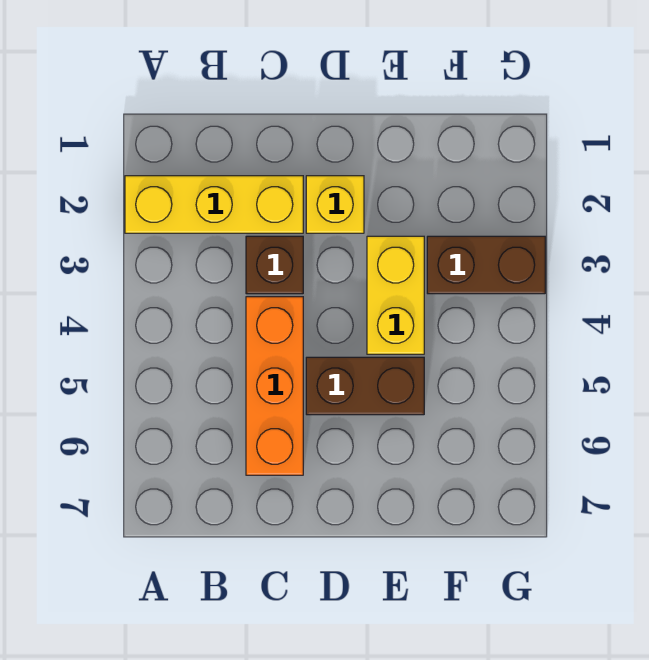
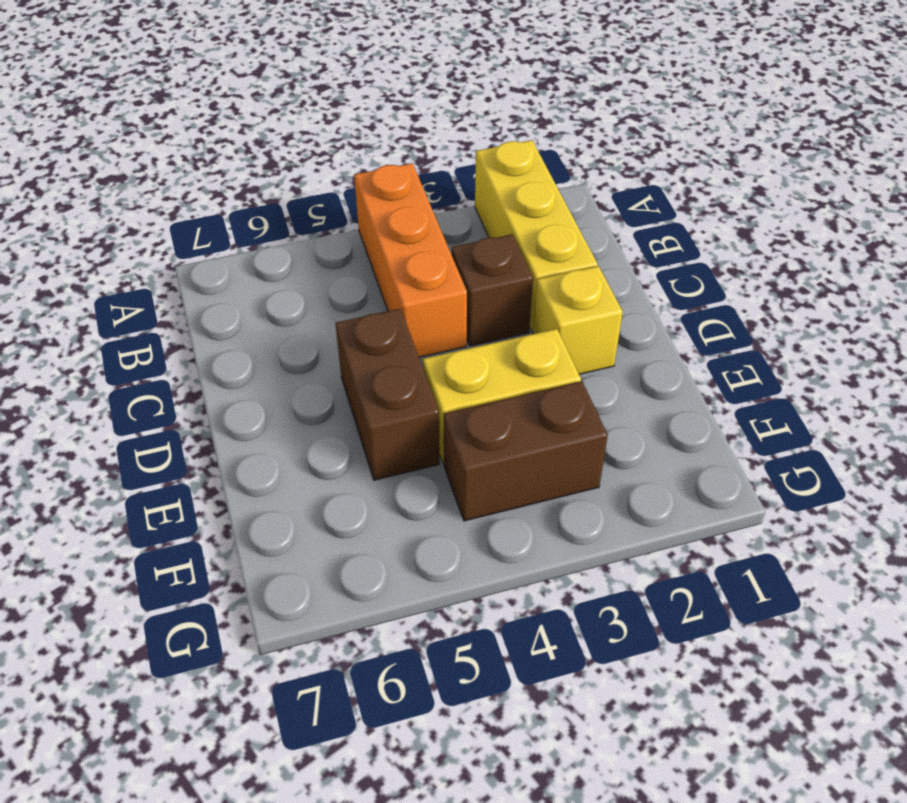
orange 1x3 brick [246,297,303,475] -> orange 1x3 brick turned to [354,163,467,357]
brown 1x2 brick [427,236,545,294] -> brown 1x2 brick turned to [444,381,608,521]

